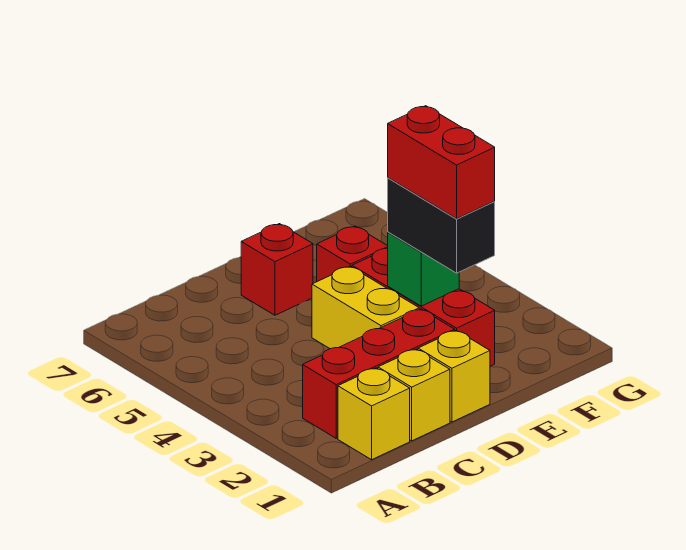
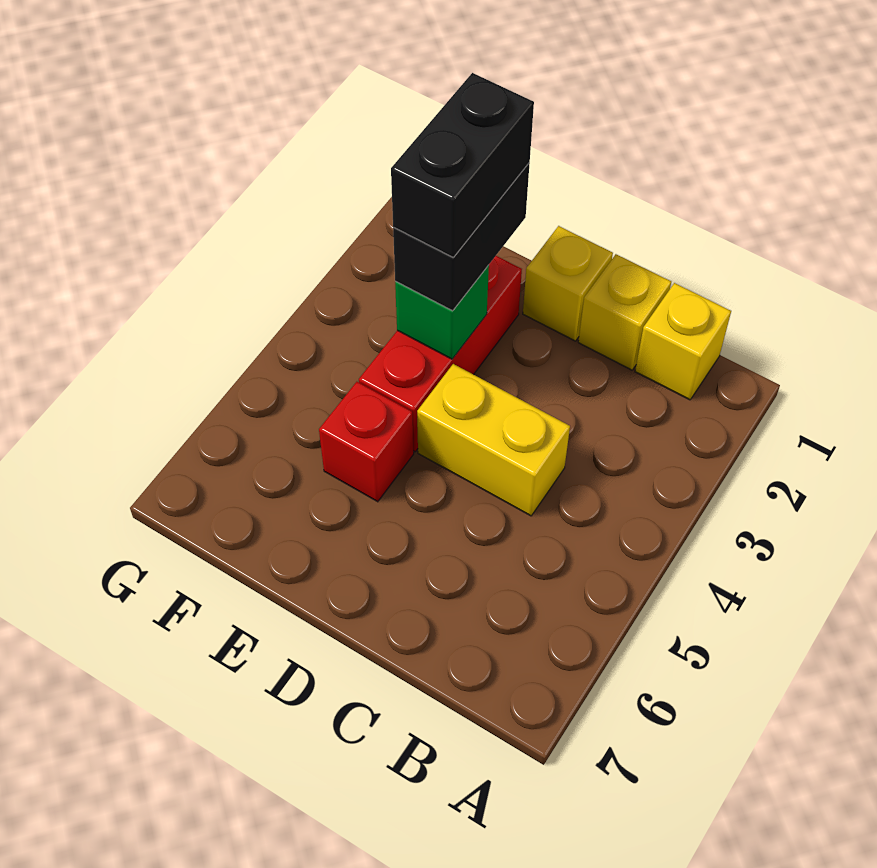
red 1x3 brick [303,309,455,438] -> none
yellow 1x2 brick [312,266,419,349] -> yellow 1x2 brick turned to [417,364,570,516]
red 1x1 brick [241,224,313,315] -> none
red 1x2 brick [388,106,495,219] -> black 1x2 brick [391,73,534,258]

